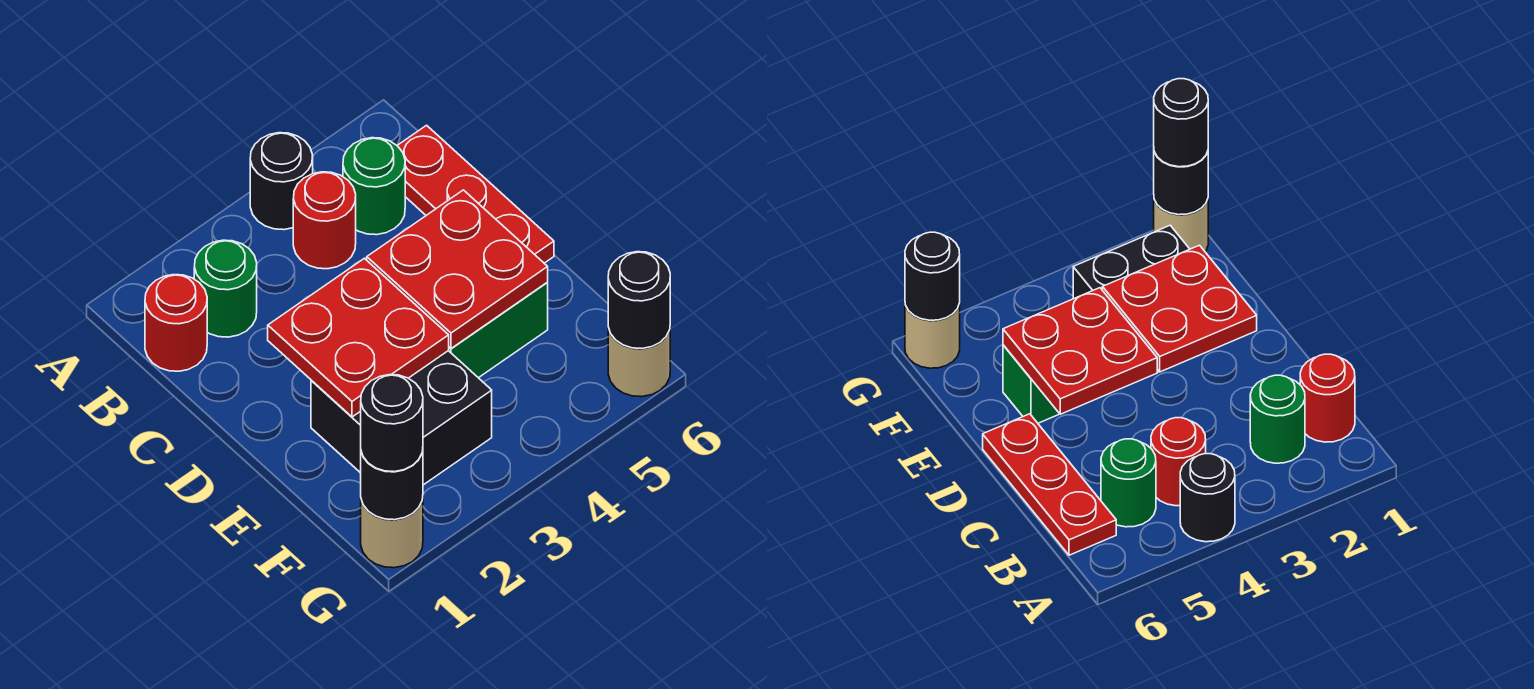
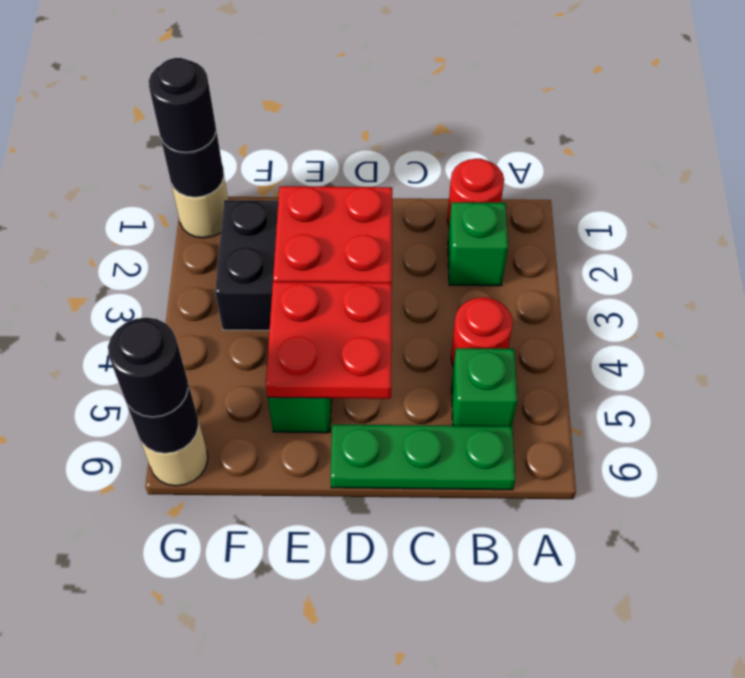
black 1x1 round brick [250,133,313,230] -> black 1x1 round brick moved to [108,318,188,417]
green 1x1 round brick [194,240,257,337] -> green 1x1 brick [448,202,508,286]
green 1x1 round brick [343,138,405,235] -> green 1x1 brick [452,348,517,426]
red 1x3 plate [397,125,554,263] -> green 1x3 plate [330,425,516,490]

